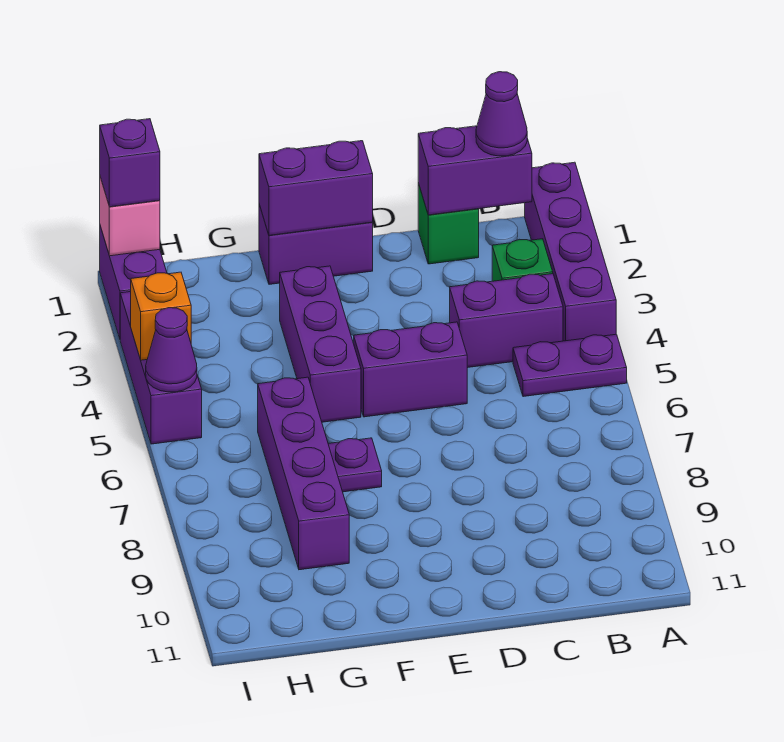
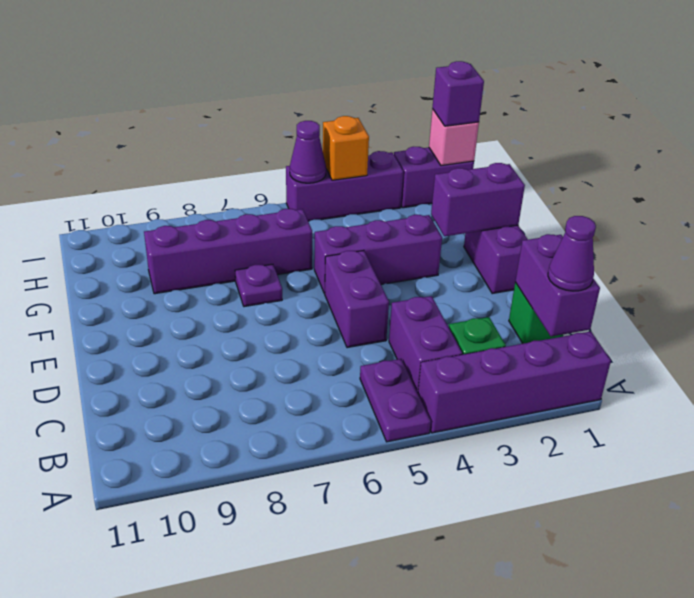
purple 1x2 brick [259,141,373,235] -> purple 1x2 brick turned to [431,163,525,236]

